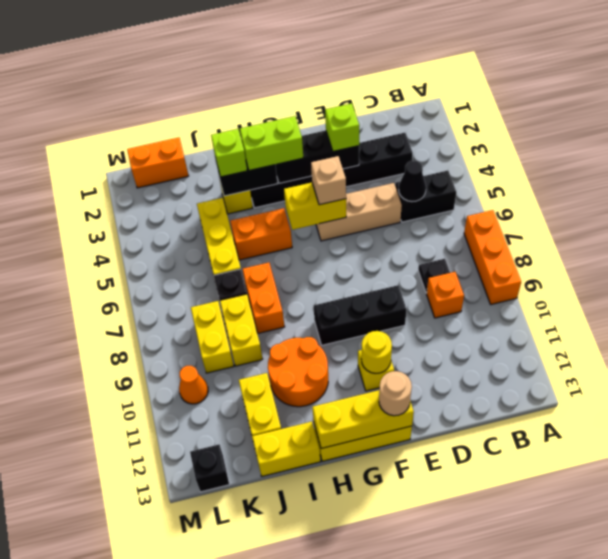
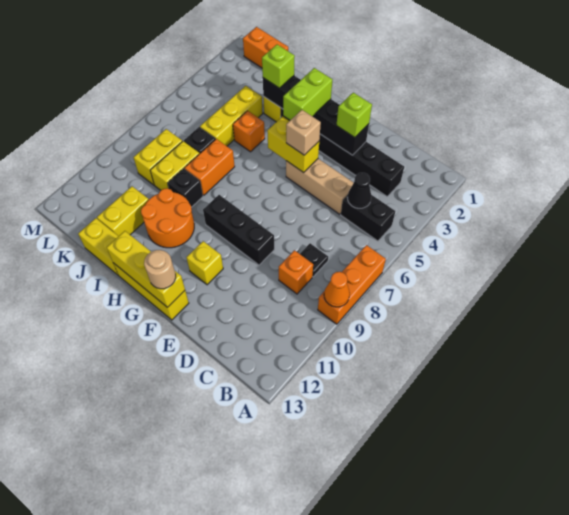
yellow 1x1 round brick [361,331,392,373] -> none
lime 1x2 brick [240,116,303,170] -> lime 1x2 brick turned to [283,68,332,120]
orange 1x2 brick [230,208,292,260] -> orange 1x1 brick [233,111,265,152]
orange 1x1 cone [179,366,208,404] -> orange 1x1 cone moved to [324,272,350,307]
black 1x1 brick [190,445,229,492] -> black 1x1 brick moved to [168,168,203,207]

